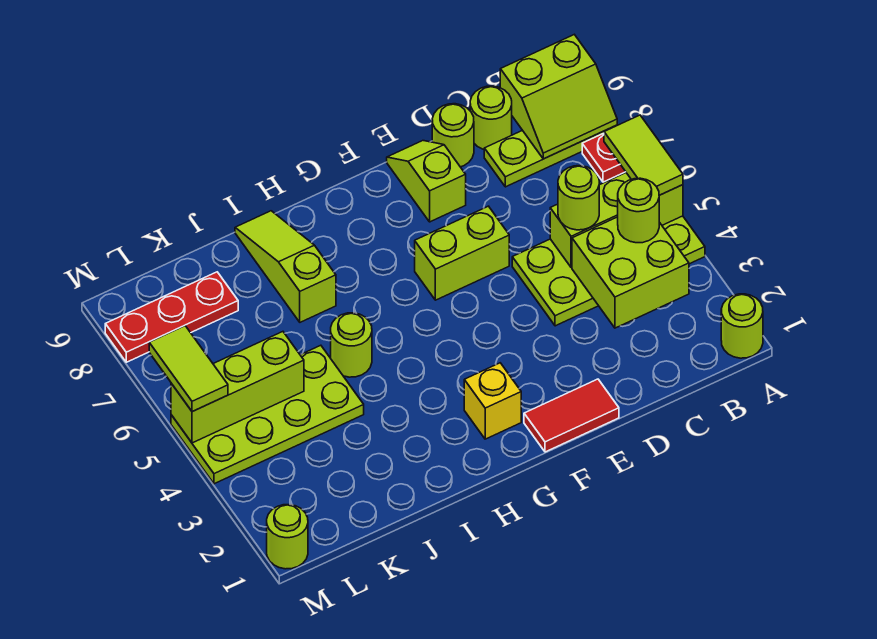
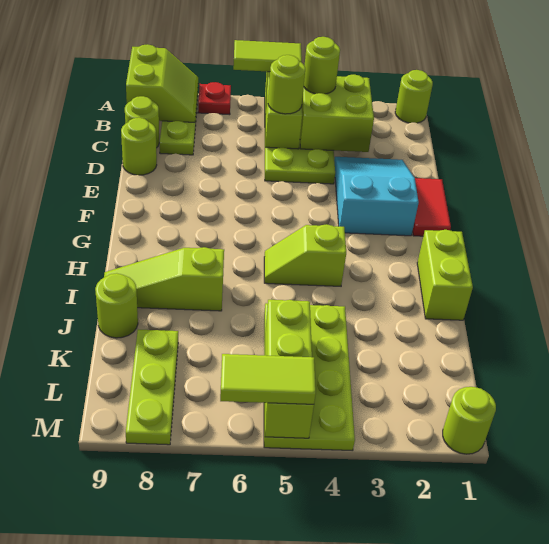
none -> cyan 2x3 slope [334,157,419,236]
lime 1x2 brick [415,206,509,300] -> lime 1x2 brick moved to [417,230,473,320]
lime 1x2 slope [387,141,466,222] -> lime 1x2 slope moved to [264,224,346,286]
yellow 1x1 brick [464,363,521,439] -> none
lime 1x1 round brick [331,313,372,377] -> lime 1x1 round brick moved to [95,273,138,338]
red 1x3 plate [105,272,238,362] -> lime 1x3 plate [126,330,178,445]

